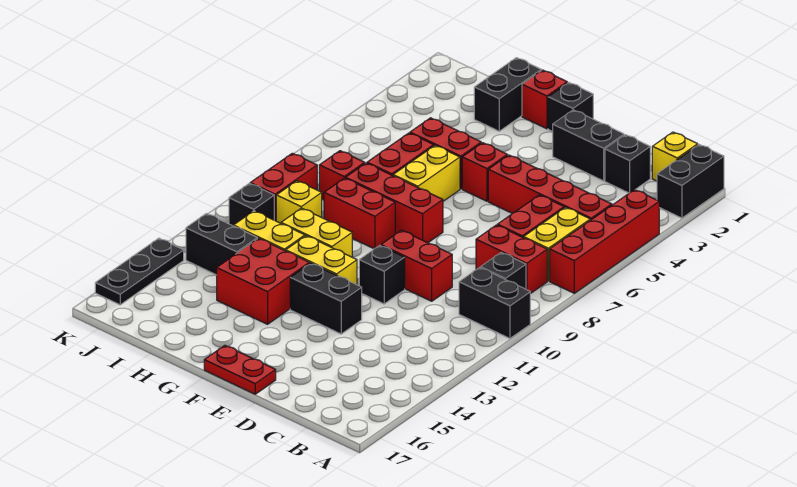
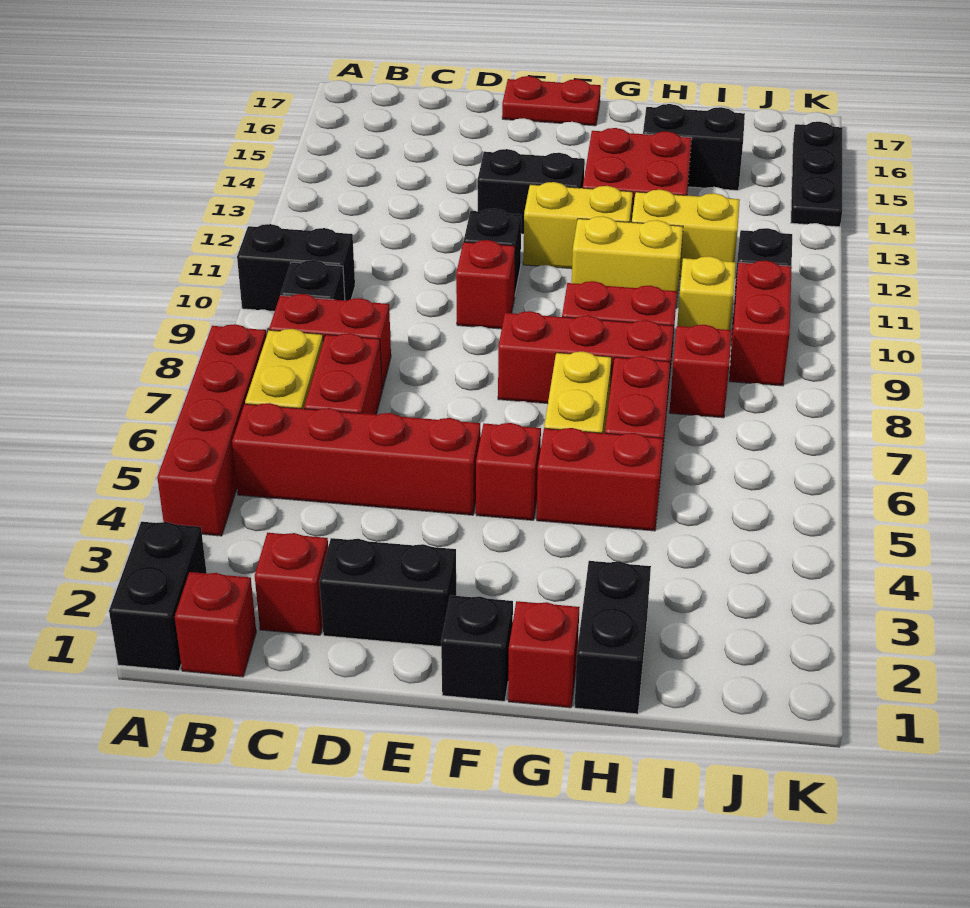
yellow 1x1 brick [652,132,698,181] -> red 1x1 brick [175,572,256,677]
black 1x1 brick [605,135,650,193] -> red 1x1 brick [255,533,328,635]
red 1x2 brick [381,230,452,301] -> red 1x1 brick [456,240,515,329]
black 1x2 brick [186,214,257,275] -> black 1x2 brick moved to [643,104,745,190]

